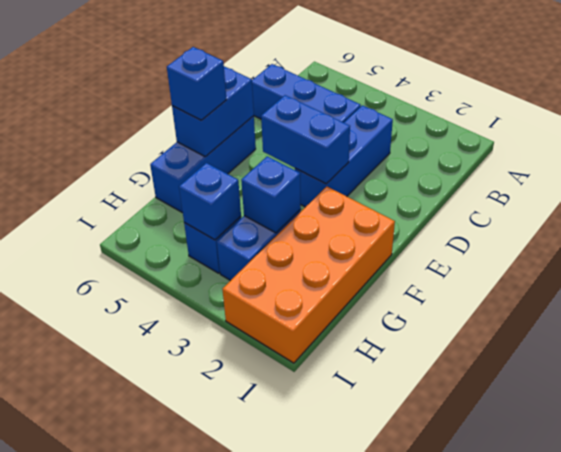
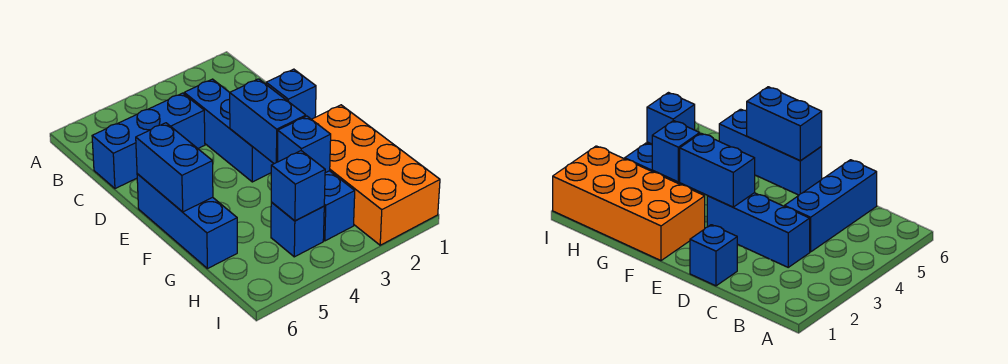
blue 1x2 brick [261,95,350,184] -> blue 1x2 brick turned to [230,79,306,164]
blue 1x1 brick [167,47,226,120] -> blue 1x1 brick moved to [266,69,316,119]

